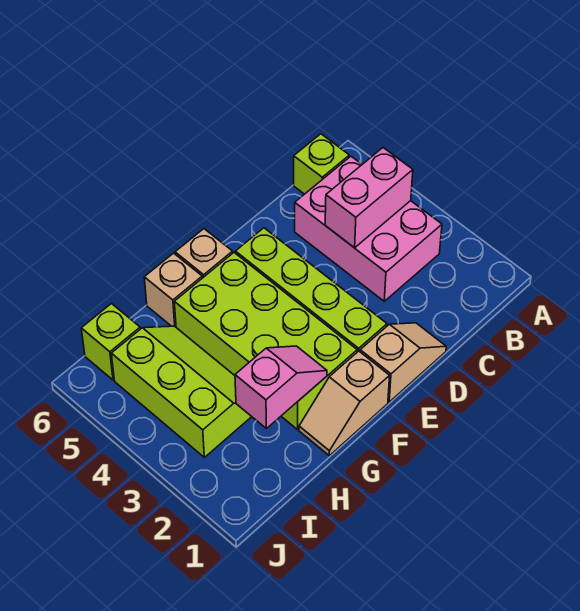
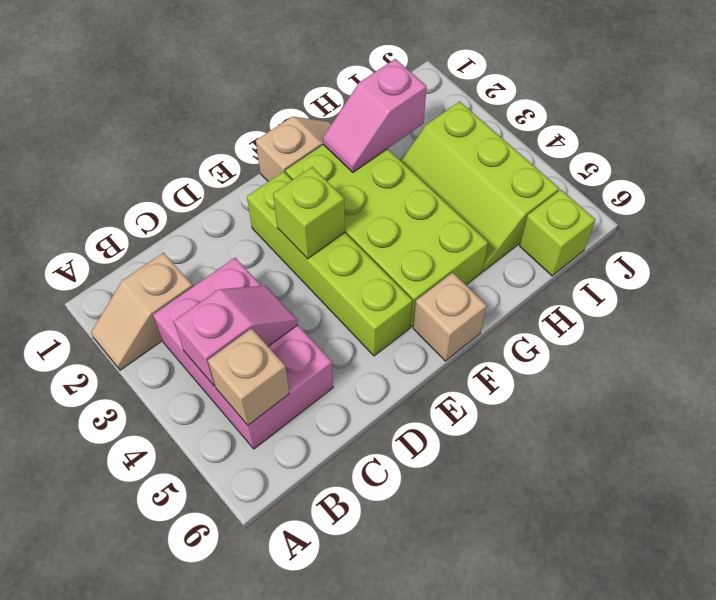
pink 1x2 brick [325,148,413,248] -> pink 1x2 slope [174,285,298,386]
lime 1x1 brick [294,134,349,194] -> lime 1x1 brick moved to [273,167,345,259]
tan 1x2 slope [360,323,446,402] -> tan 1x2 slope moved to [91,252,193,370]
tan 1x1 brick [144,253,202,327] -> tan 1x1 brick moved to [208,328,289,425]

